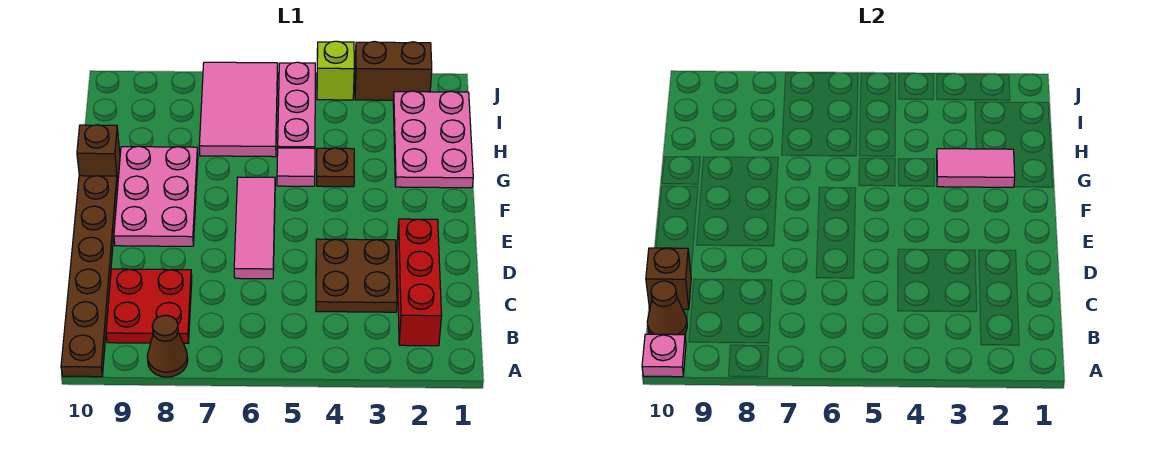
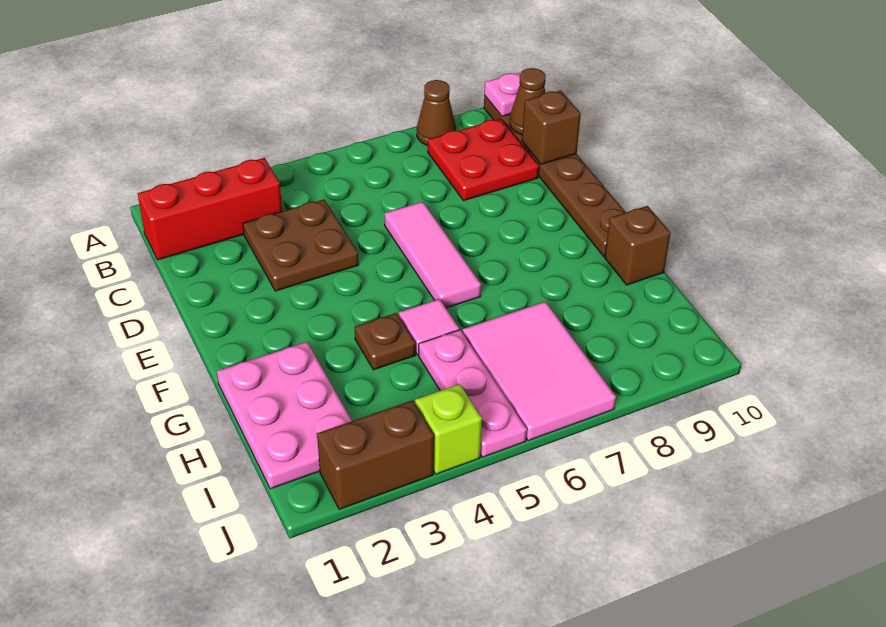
red 1x3 brick [397,219,442,346] -> red 1x3 brick turned to [137,158,282,260]
pink 2x3 plate [114,146,198,246] -> none
pink 1x2 tile [937,149,1015,187] -> none

